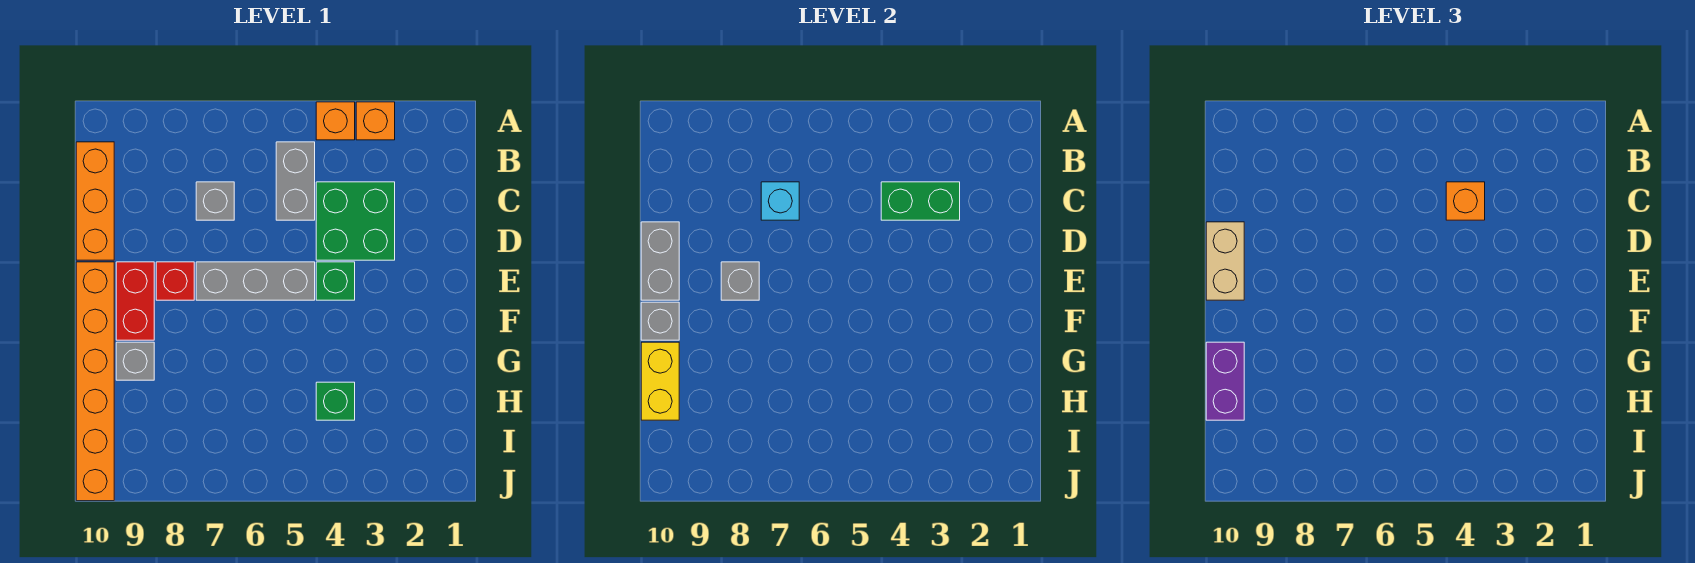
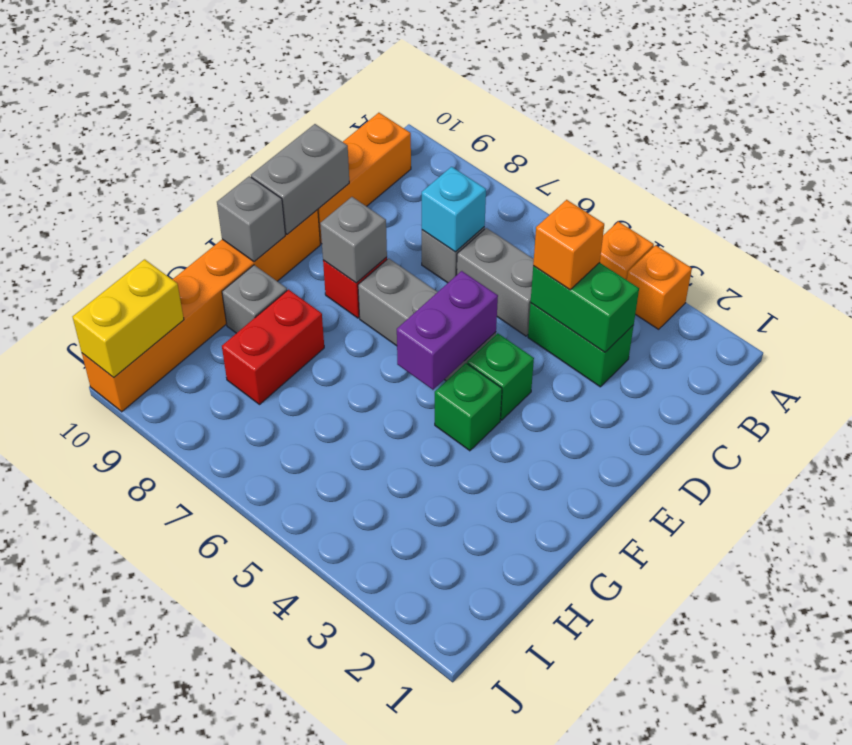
grey 1x2 brick [276,142,315,220] -> grey 1x2 brick turned to [457,228,534,336]
green 2x2 brick [316,182,395,260] -> green 1x2 brick [528,303,634,387]
tan 1x2 brick [1206,222,1244,300] -> none
red 1x2 brick [116,262,154,340] -> red 1x2 brick moved to [222,290,324,404]
yellow 1x2 brick [641,342,679,420] -> yellow 1x2 brick moved to [73,259,184,378]
purple 1x2 brick [1206,342,1244,420] -> purple 1x2 brick moved to [397,271,498,390]
green 1x1 brick [316,382,355,420] -> green 1x1 brick moved to [435,363,502,451]

